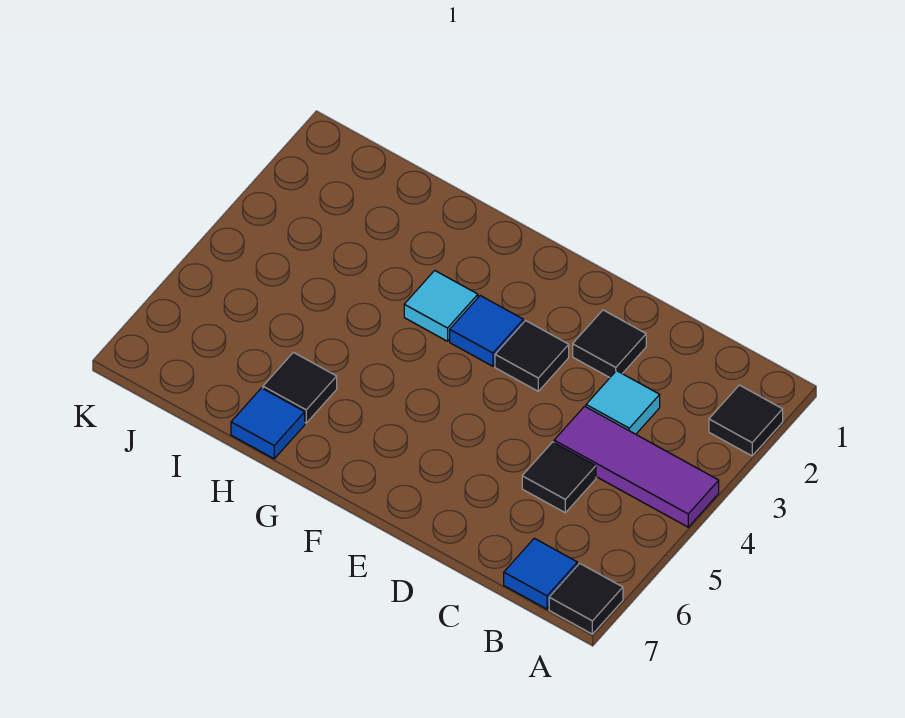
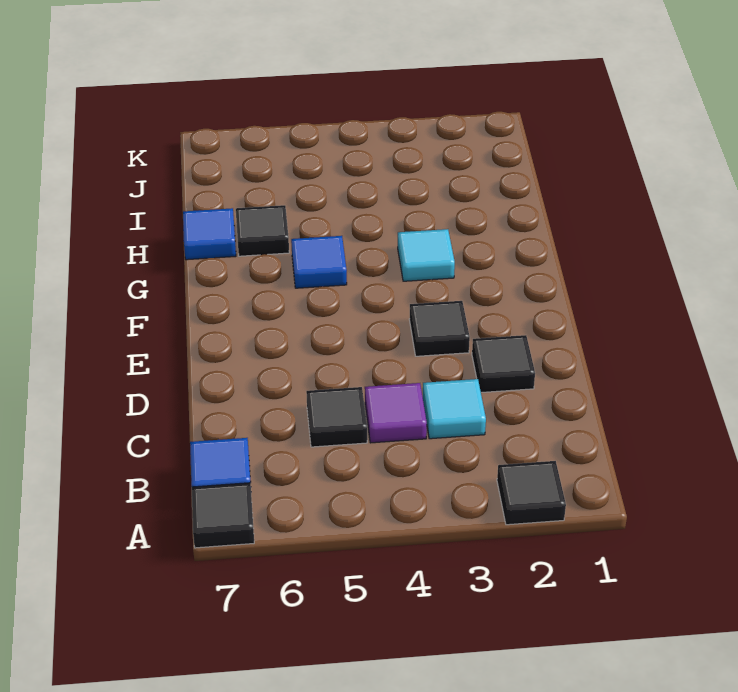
purple 1x3 tile [554,406,719,527] -> purple 1x1 tile [365,383,427,443]
blue 1x1 tile [450,296,523,366] -> blue 1x1 tile moved to [291,236,347,288]

